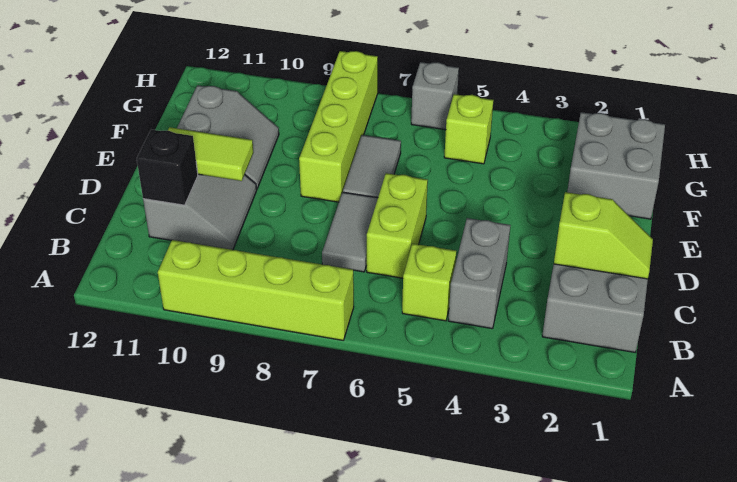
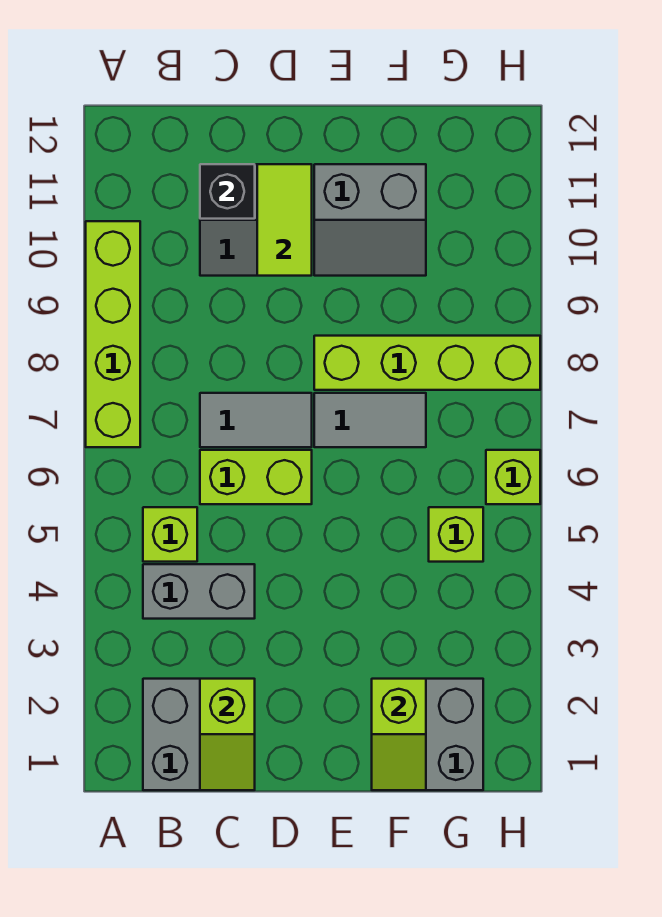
none -> lime 1x2 slope [372,679,426,790]
grey 1x1 brick [411,62,459,130] -> lime 1x1 brick [486,450,540,504]

